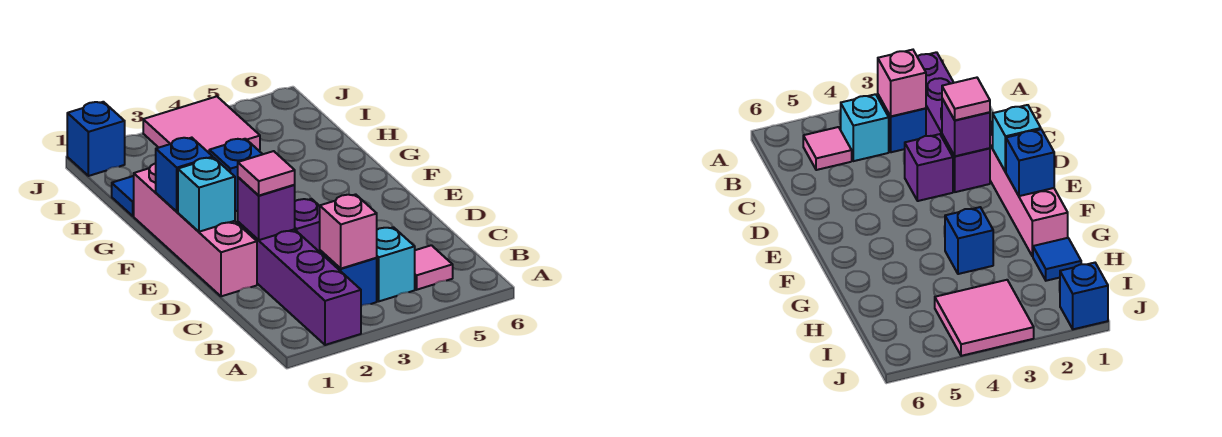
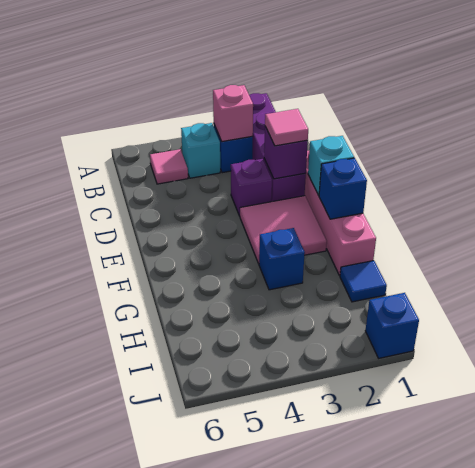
pink 2x2 tile [143,96,260,153] -> pink 2x2 tile moved to [240,196,327,264]

